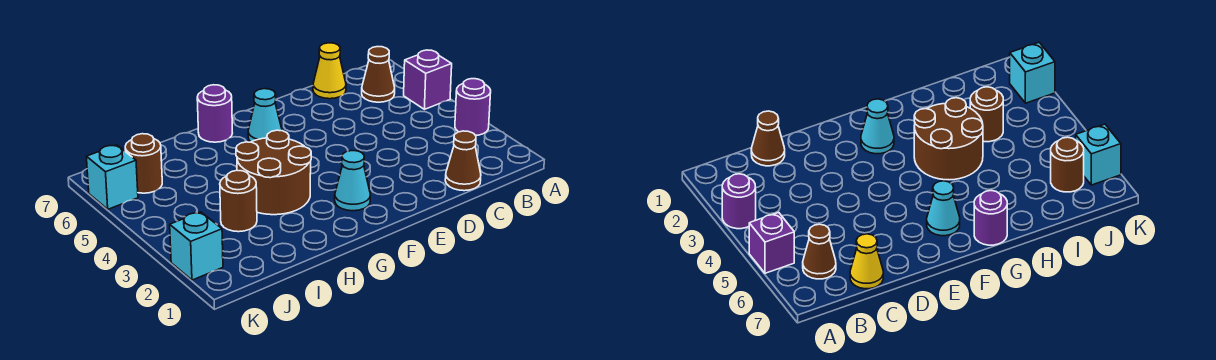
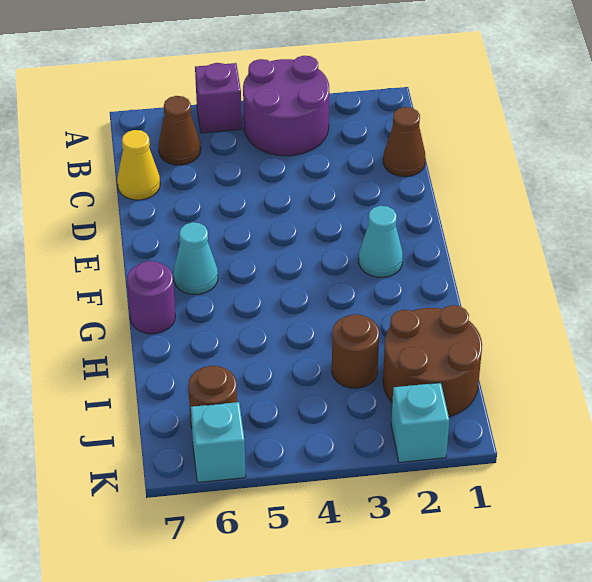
purple 1x1 round brick [455,79,491,136] -> purple 2x2 round brick [243,56,329,156]
brown 2x2 round brick [236,130,311,215] -> brown 2x2 round brick moved to [383,305,482,417]

